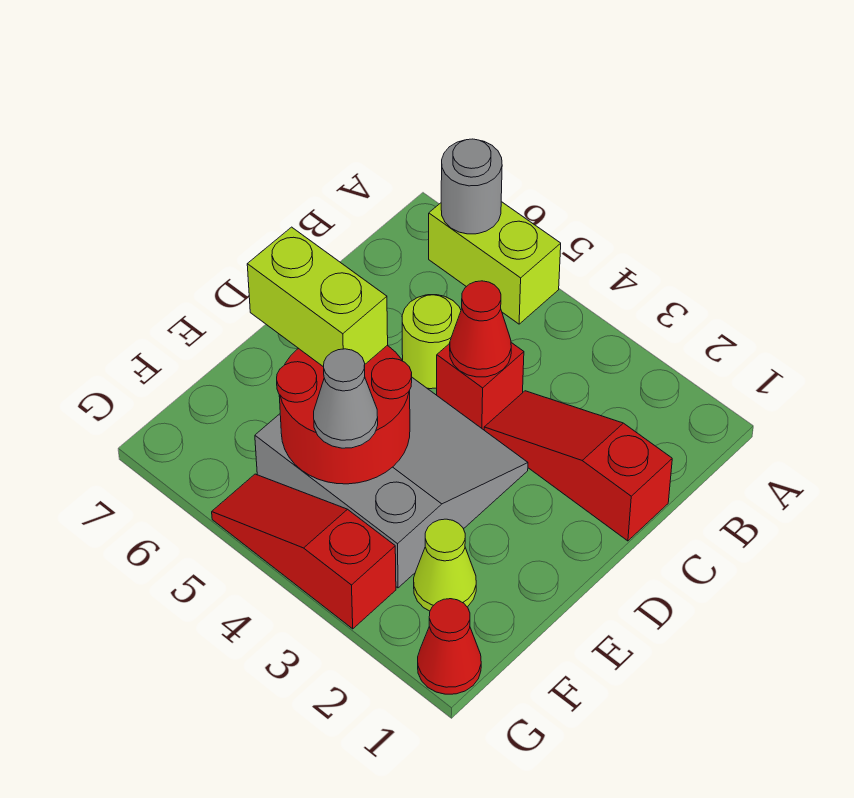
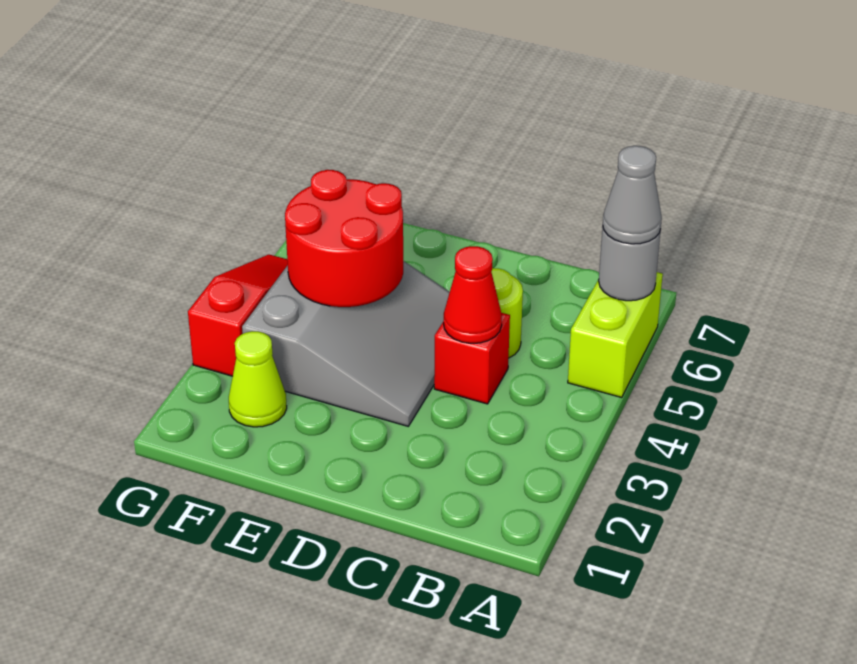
red 1x3 slope [484,391,672,541] -> none
lime 1x2 brick [247,227,388,367] -> none
grey 1x1 cone [314,349,378,448] -> grey 1x1 cone moved to [603,146,662,244]
red 1x1 cone [418,599,481,694] -> none

